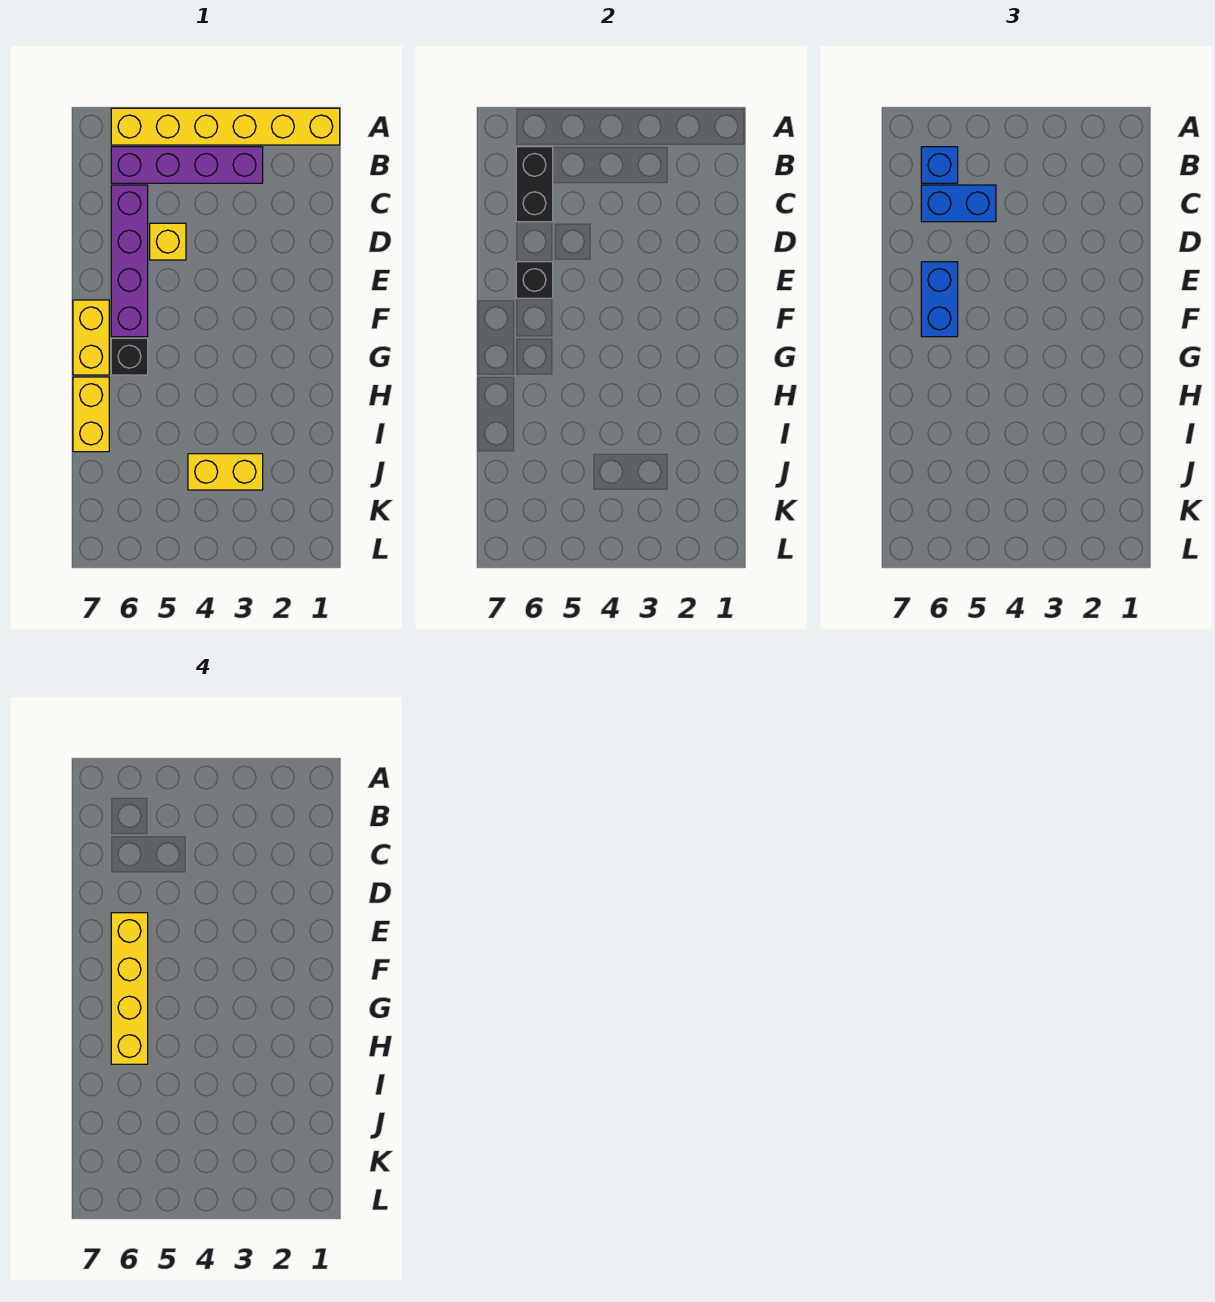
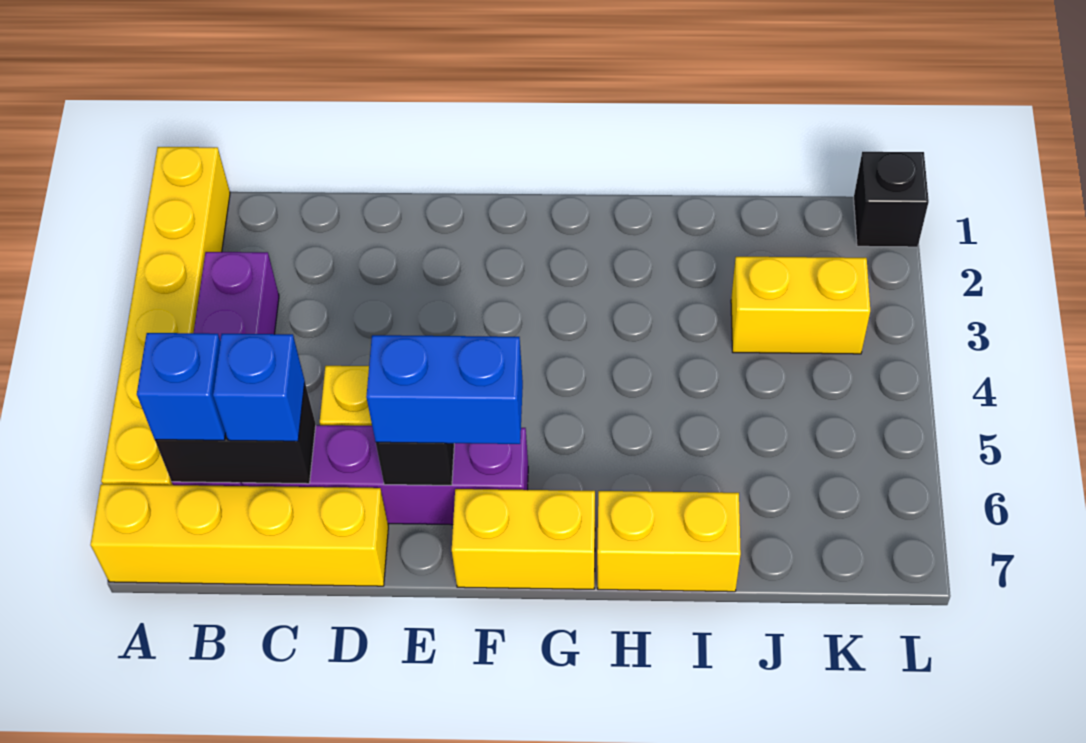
blue 1x2 brick [921,185,996,222] -> blue 1x1 brick [213,334,305,441]
yellow 1x4 brick [111,913,148,1064] -> yellow 1x4 brick moved to [90,484,388,586]
black 1x1 brick [111,338,148,375] -> black 1x1 brick moved to [854,152,929,247]
yellow 1x2 brick [188,454,263,490] -> yellow 1x2 brick turned to [731,257,870,354]

